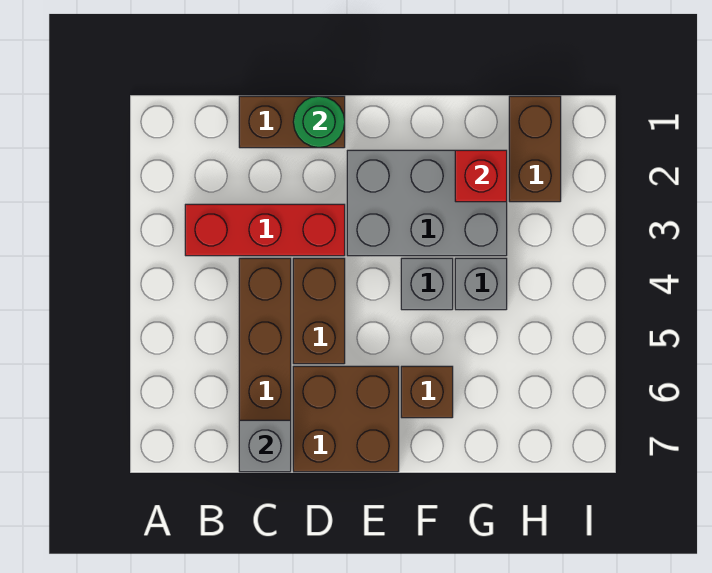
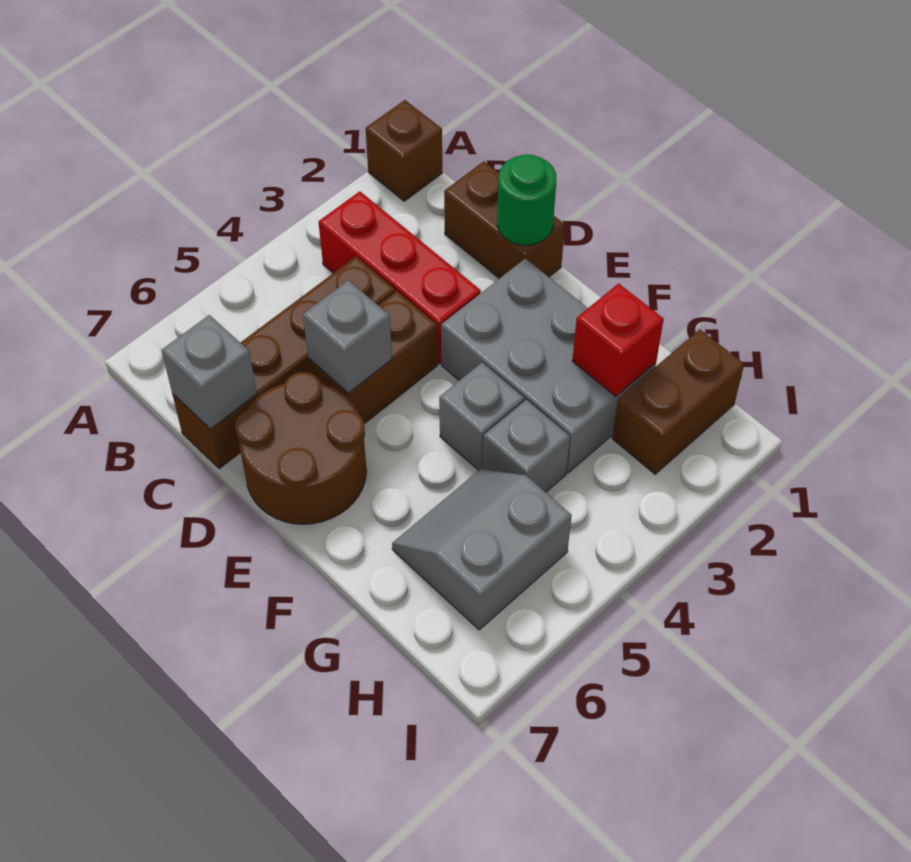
none -> grey 1x1 brick [303,280,392,393]
brown 2x2 brick [293,366,399,472] -> brown 2x2 round brick [235,372,366,524]
brown 1x1 brick [401,366,453,418] -> brown 1x1 brick moved to [366,100,442,201]
none -> grey 2x2 slope [392,469,572,630]

